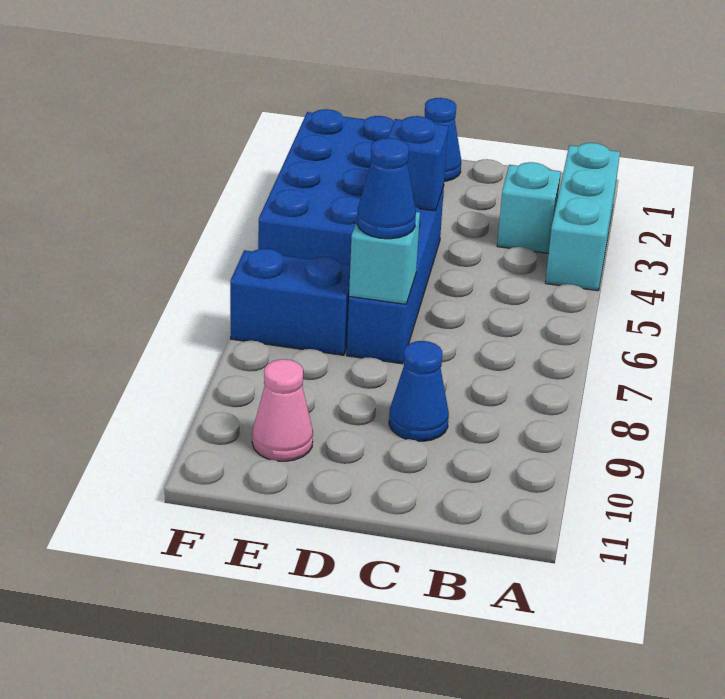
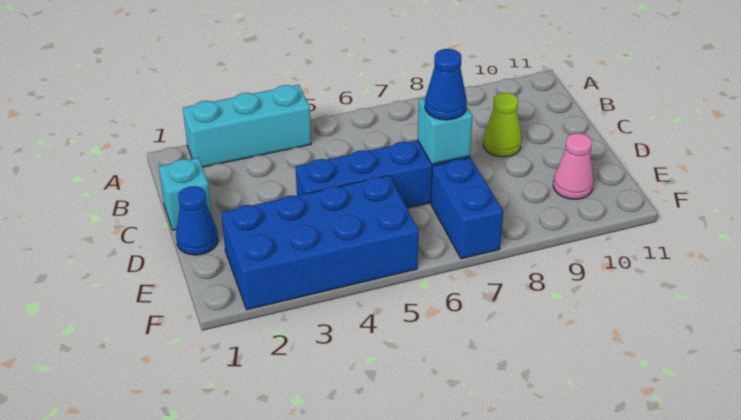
cyan 1x1 brick [497,162,561,254] -> cyan 1x1 brick moved to [159,158,212,230]
blue 1x1 cone [389,341,449,441] -> lime 1x1 cone [483,93,522,157]
blue 1x1 brick [388,116,448,211] -> none

